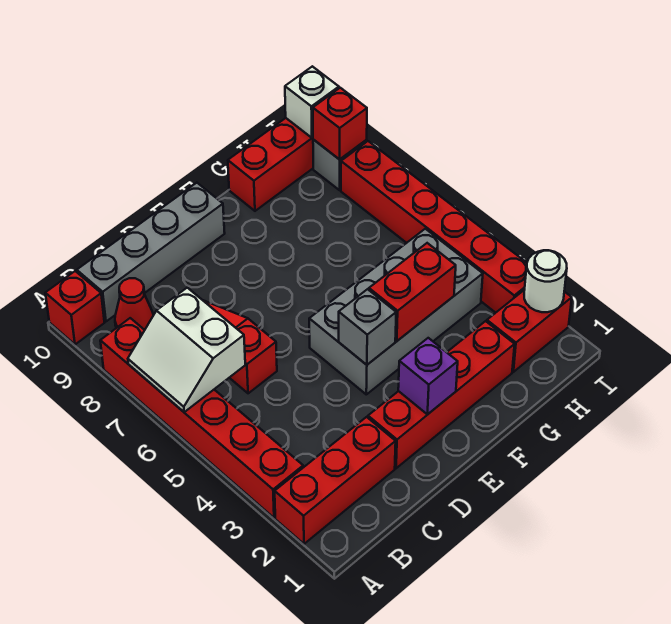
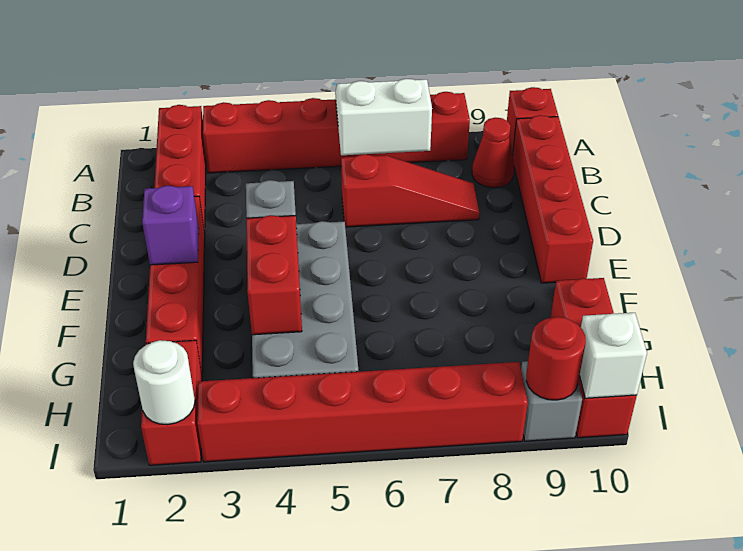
grey 1x4 brick [77,183,225,321] -> red 1x4 brick [513,115,593,283]
red 1x1 brick [313,88,367,160] -> red 1x1 round brick [526,317,586,400]

